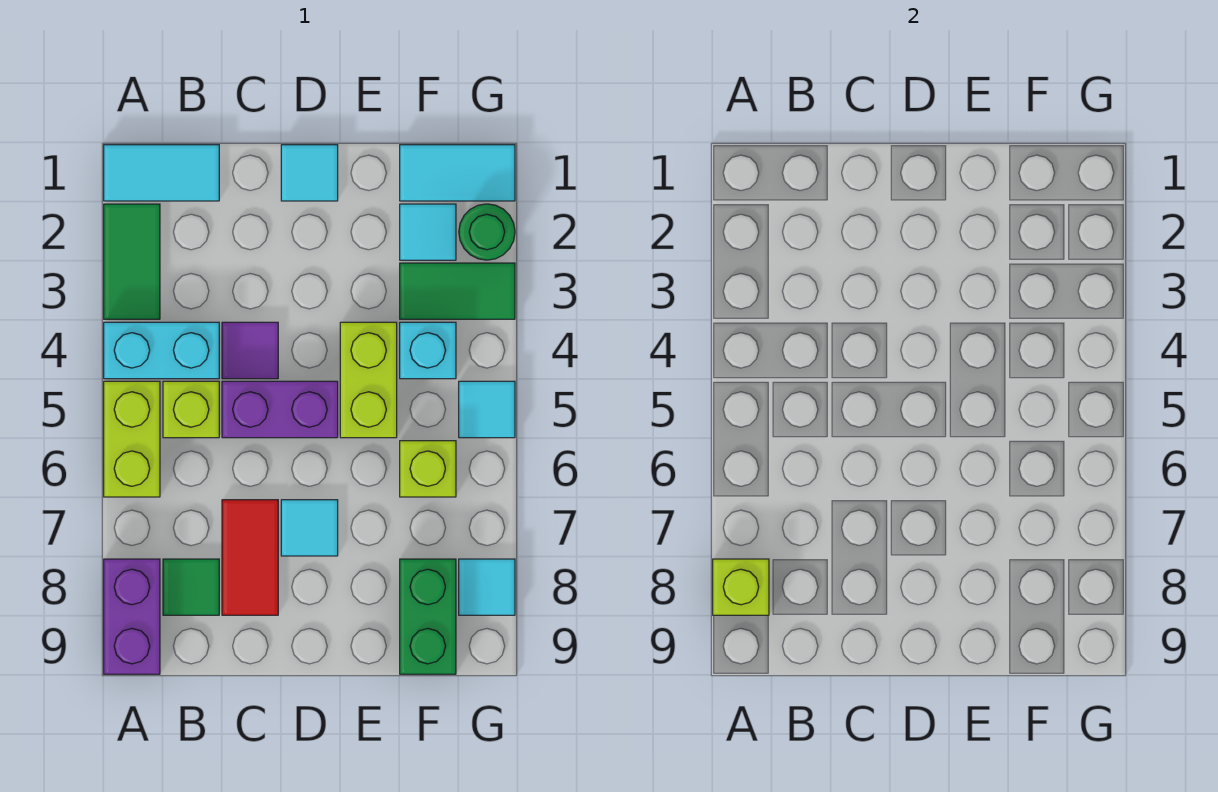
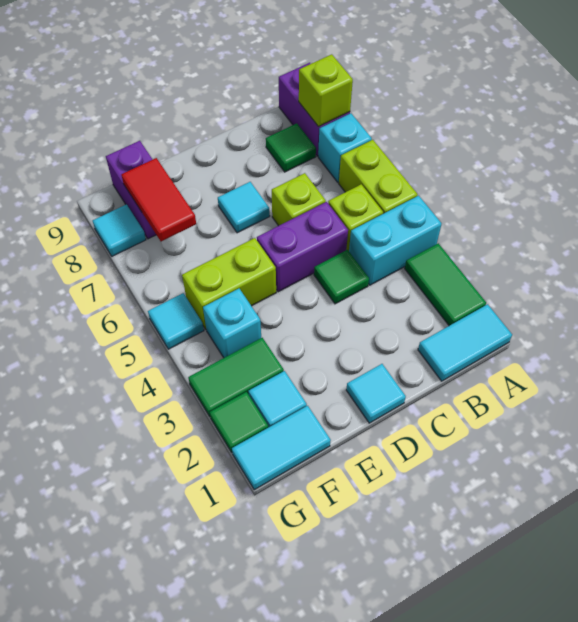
none -> cyan 1x1 brick [318,113,372,182]
purple 1x1 tile [222,322,278,379] -> green 1x1 tile [314,250,369,304]
red 1x2 tile [222,500,278,615] -> red 1x2 tile moved to [121,158,196,242]
lime 1x2 brick [340,322,397,438] -> lime 1x2 brick turned to [182,238,276,329]
lime 1x1 brick [400,441,456,497] -> lime 1x1 brick moved to [272,173,326,226]
green 1x2 brick [400,559,456,674] -> purple 1x2 brick [106,141,156,239]
green 1x1 round brick [459,204,515,260] -> green 1x1 tile [210,392,268,452]

